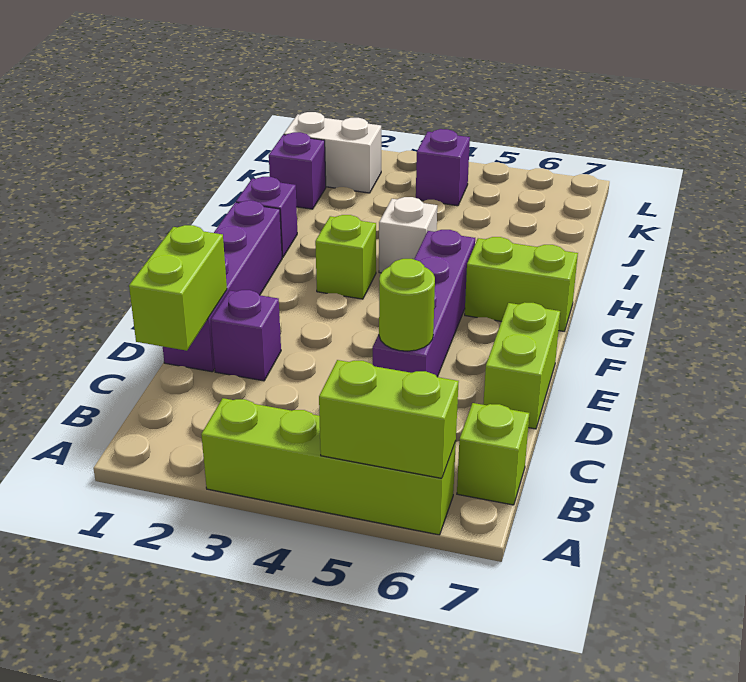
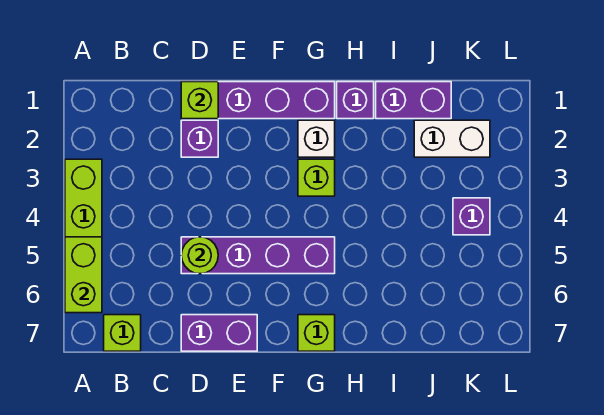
lime 1x2 brick [129,225,227,351] -> lime 1x1 brick [181,82,218,119]
lime 1x2 brick [483,302,560,429] -> purple 1x2 brick [181,315,257,351]
lime 1x2 brick [465,237,578,331] -> lime 1x1 brick [298,315,335,351]
white 1x1 brick [379,197,437,273] -> white 1x1 brick moved to [298,120,335,157]
purple 1x1 brick [269,132,326,209] -> purple 1x2 brick [376,82,451,119]
white 1x2 brick [284,112,381,193] -> white 1x2 brick turned to [414,120,490,157]

